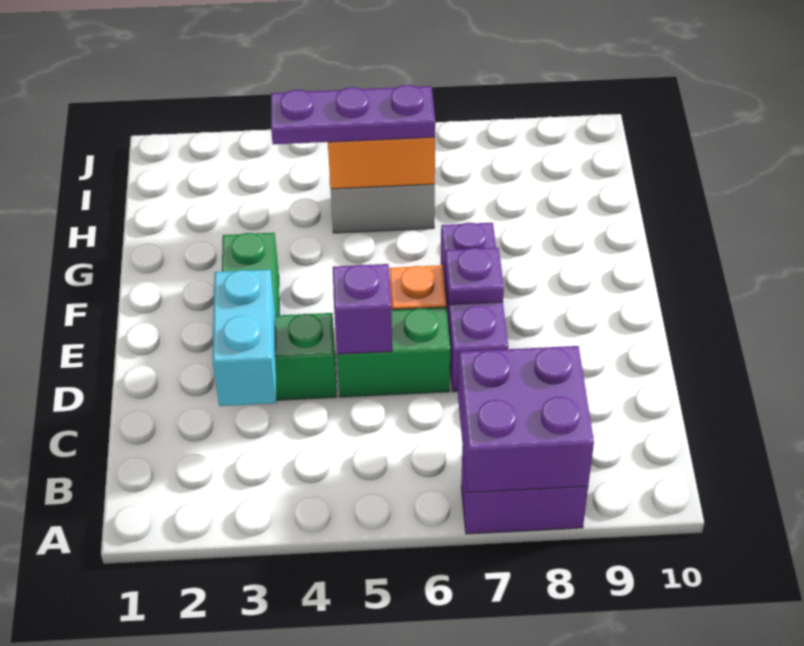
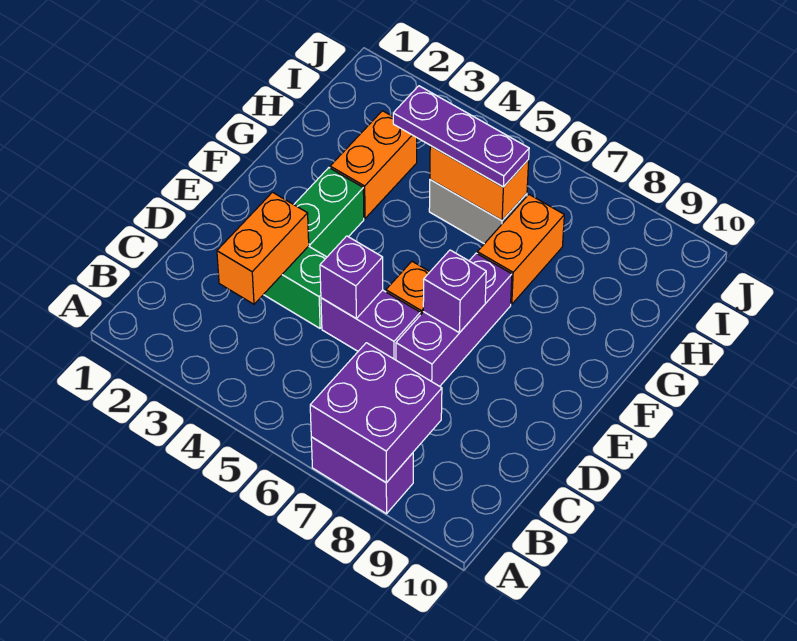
cyan 1x2 brick [213,269,276,406] -> orange 1x2 brick [217,192,309,304]
green 1x2 brick [337,307,450,397] -> purple 1x2 brick [321,290,420,360]
purple 1x1 plate [445,248,504,305] -> purple 1x1 brick [423,250,486,333]
none -> orange 1x2 brick [330,111,417,218]
none -> orange 1x2 brick [477,195,564,304]

